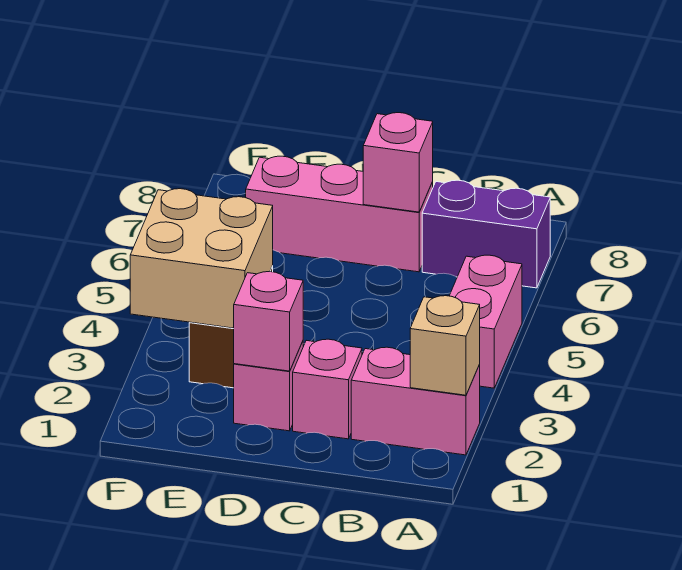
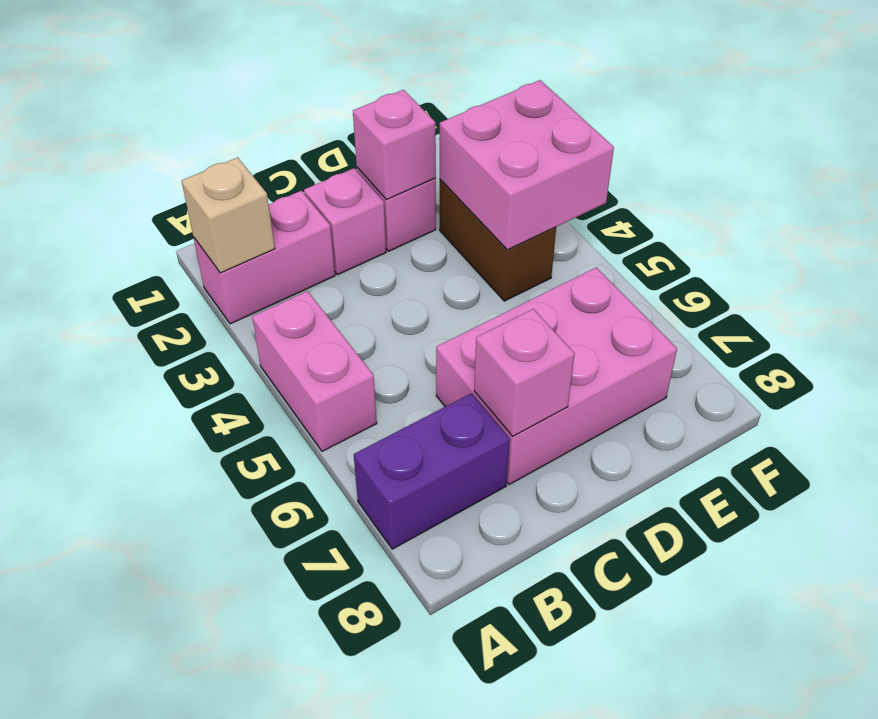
pink 1x3 brick [246,156,433,272] -> pink 2x3 brick [436,268,677,485]
tan 2x2 brick [130,189,273,328] -> pink 2x2 brick [440,80,614,250]

